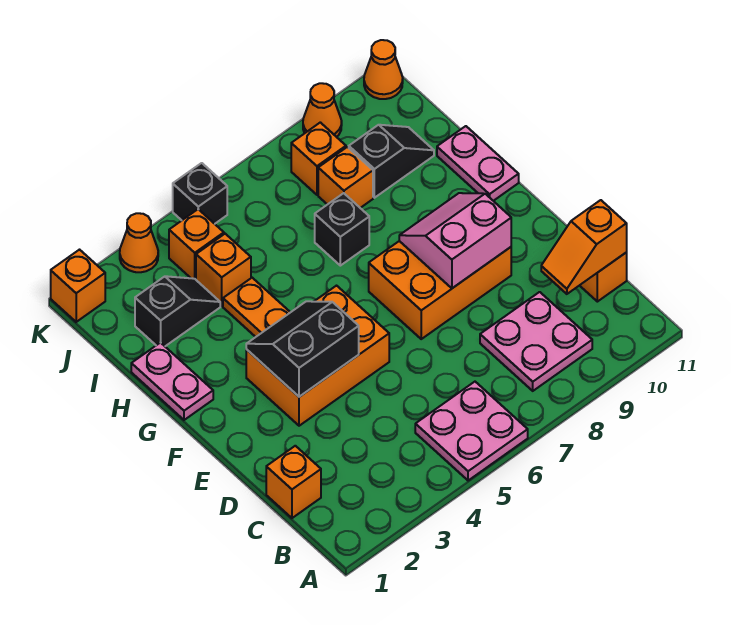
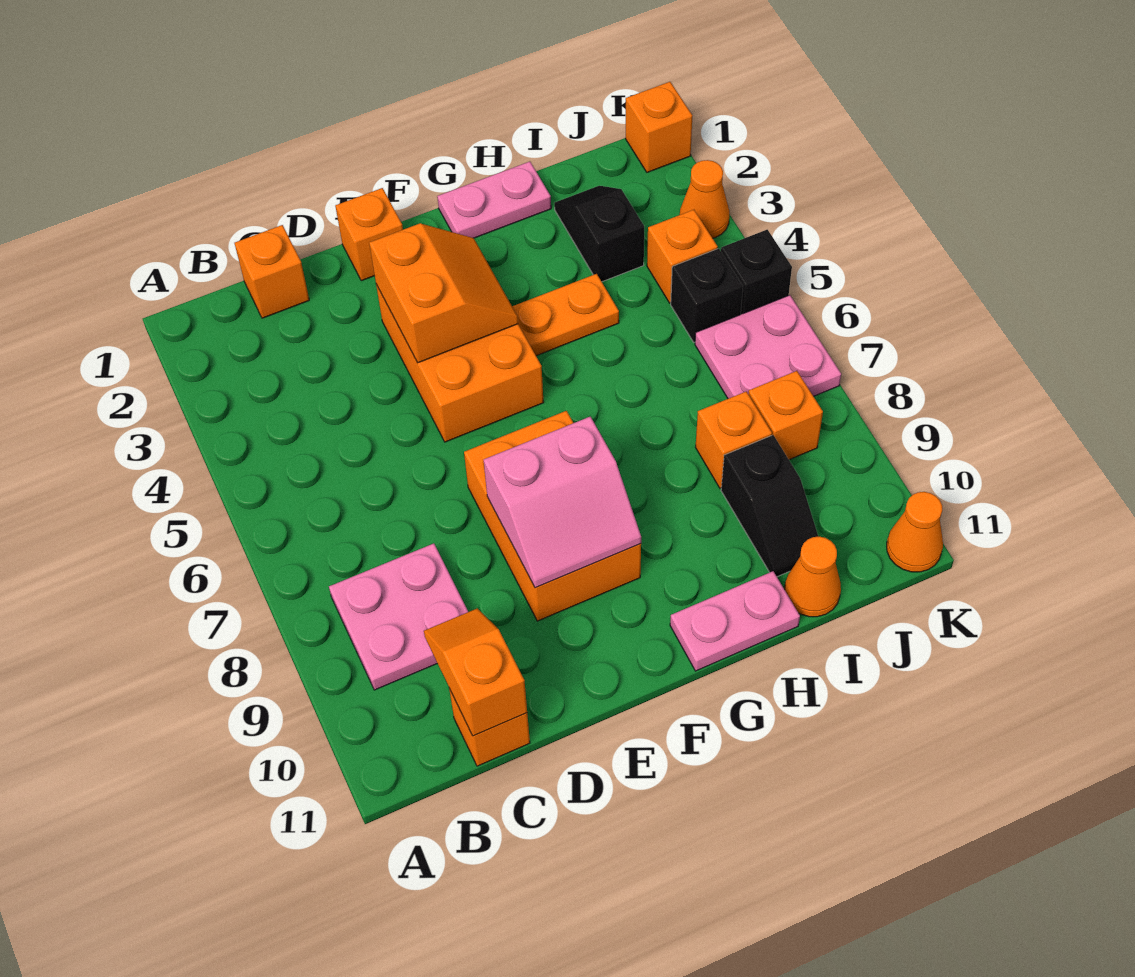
pink 2x2 plate [415,382,528,481] -> pink 2x2 plate moved to [695,295,841,399]
black 2x2 slope [246,301,359,397] -> orange 2x2 slope [369,223,518,363]
pink 2x2 slope [399,193,511,288] -> pink 2x2 slope turned to [484,417,641,588]
black 1x1 brick [315,193,369,266] -> black 1x1 brick moved to [671,248,743,343]
black 1x2 slope [135,276,220,346] -> black 1x2 slope turned to [554,186,644,282]
orange 1x1 brick [196,234,251,306] -> orange 1x1 brick moved to [335,188,403,281]
orange 1x1 cone [303,83,342,137] -> orange 1x1 cone moved to [785,537,841,617]

